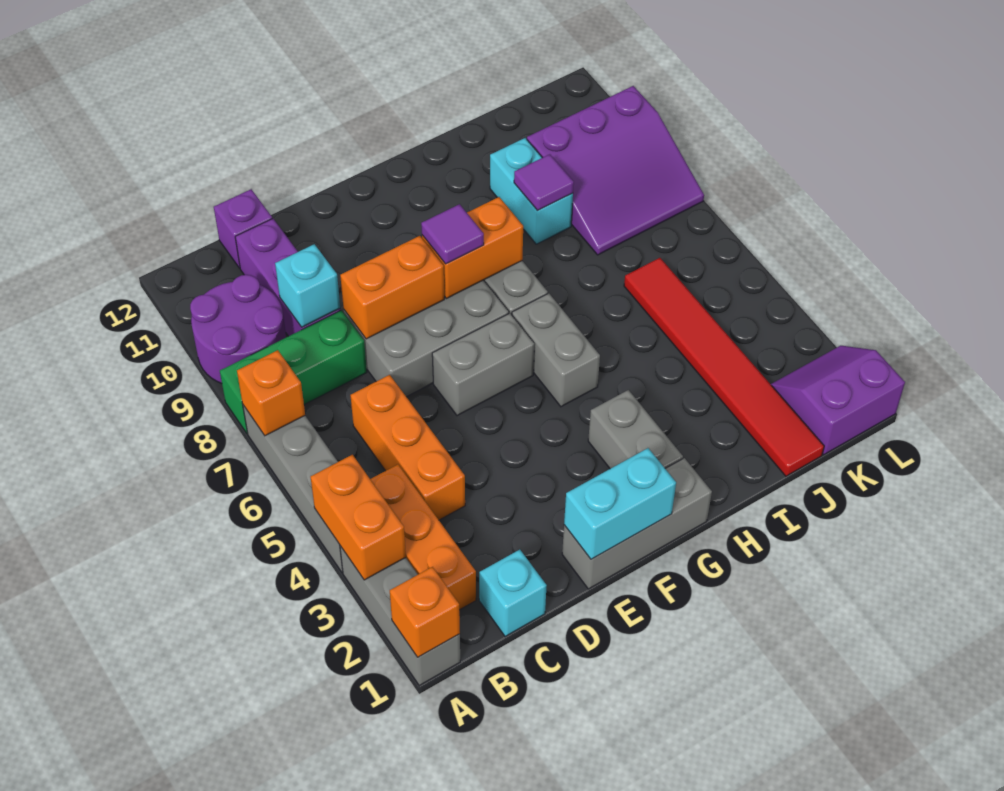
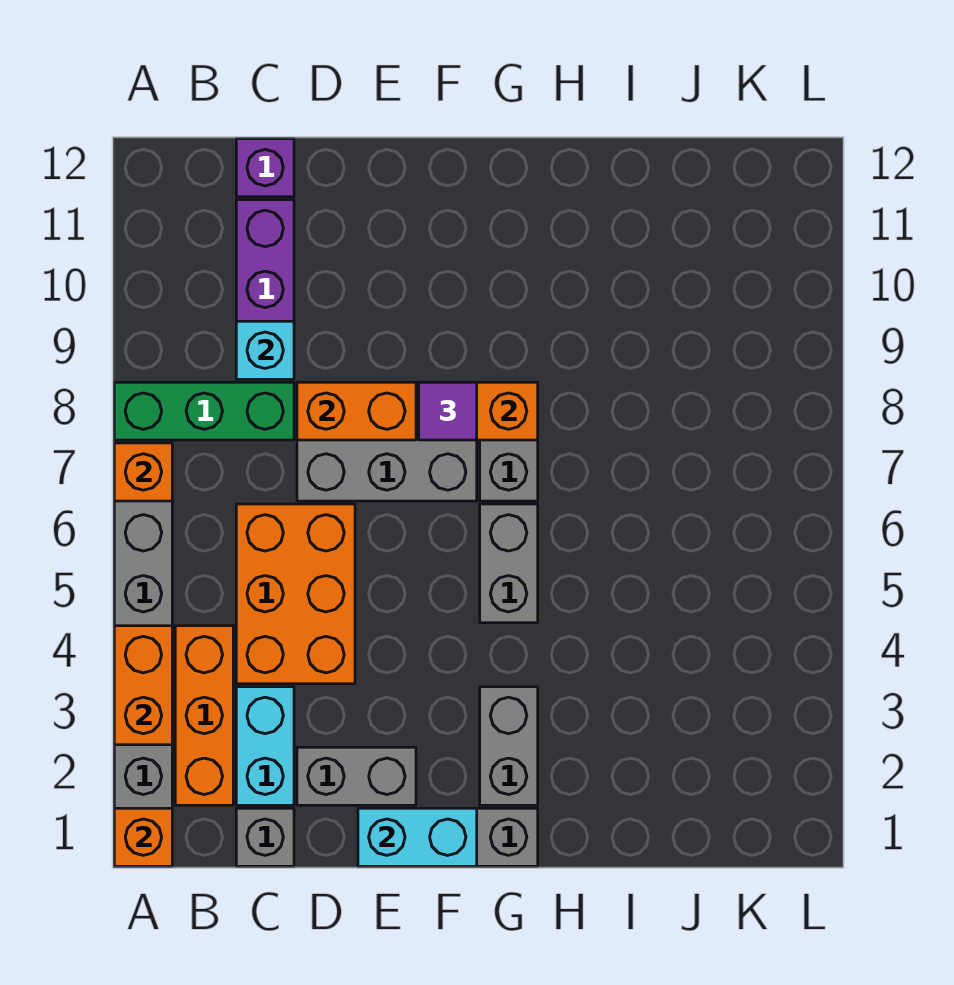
purple 2x2 round brick [190,275,286,383] -> none
cyan 1x1 brick [479,550,547,637] -> grey 1x1 brick [236,808,294,866]
orange 1x3 brick [350,375,465,520] -> orange 2x3 brick [236,504,355,684]
grey 1x2 brick [432,313,534,416] -> grey 1x2 brick moved to [297,747,416,805]
cyan 1x2 brick [490,138,573,244] -> cyan 1x2 brick moved to [236,687,294,805]
purple 1x1 tile [514,154,574,211] -> none
red 1x6 tile [624,258,824,476] -> none
purple 3x3 slope [527,86,704,255] -> none
purple 2x2 slope [771,346,905,455] -> none

